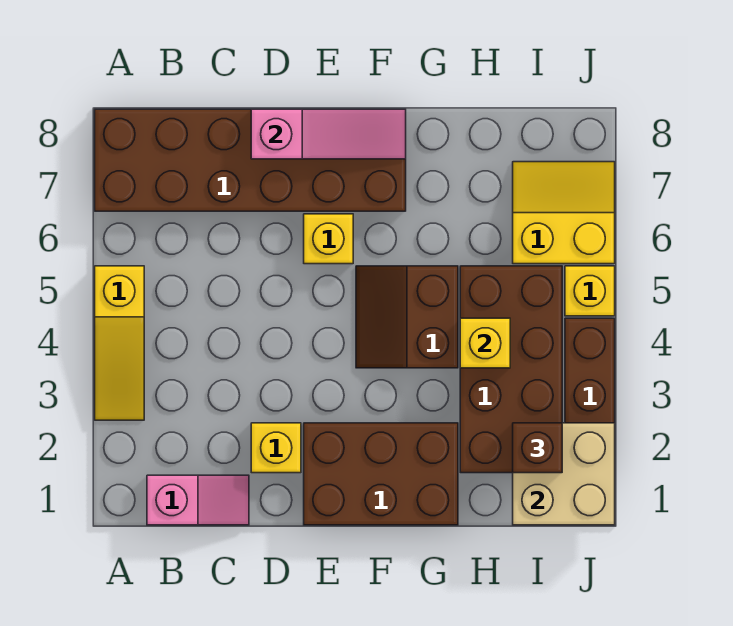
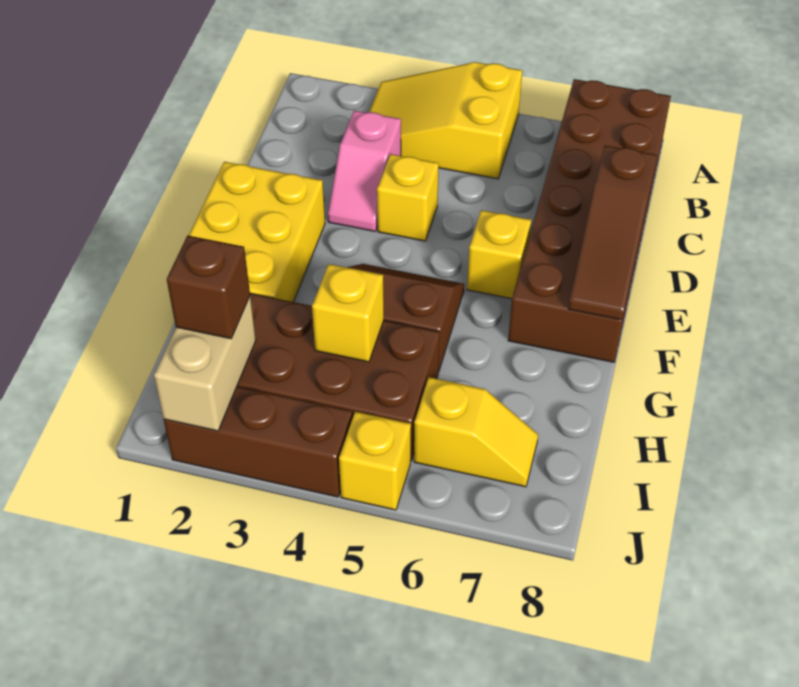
yellow 1x3 slope [95,266,144,420] -> yellow 2x3 slope [369,62,522,179]
pink 1x2 slope [147,475,249,525] -> pink 1x2 slope moved to [328,111,401,231]
yellow 1x1 brick [251,423,301,473] -> yellow 1x1 brick moved to [377,154,439,241]
pink 1x3 slope [251,109,406,159] -> brown 1x3 slope [568,146,657,320]
brown 2x3 brick [304,423,458,525] -> yellow 2x3 brick [189,162,325,302]
tan 2x2 brick [513,423,615,525] -> tan 1x2 brick [154,297,256,431]
yellow 2x2 slope [513,162,615,264] -> yellow 1x2 slope [414,377,538,487]

